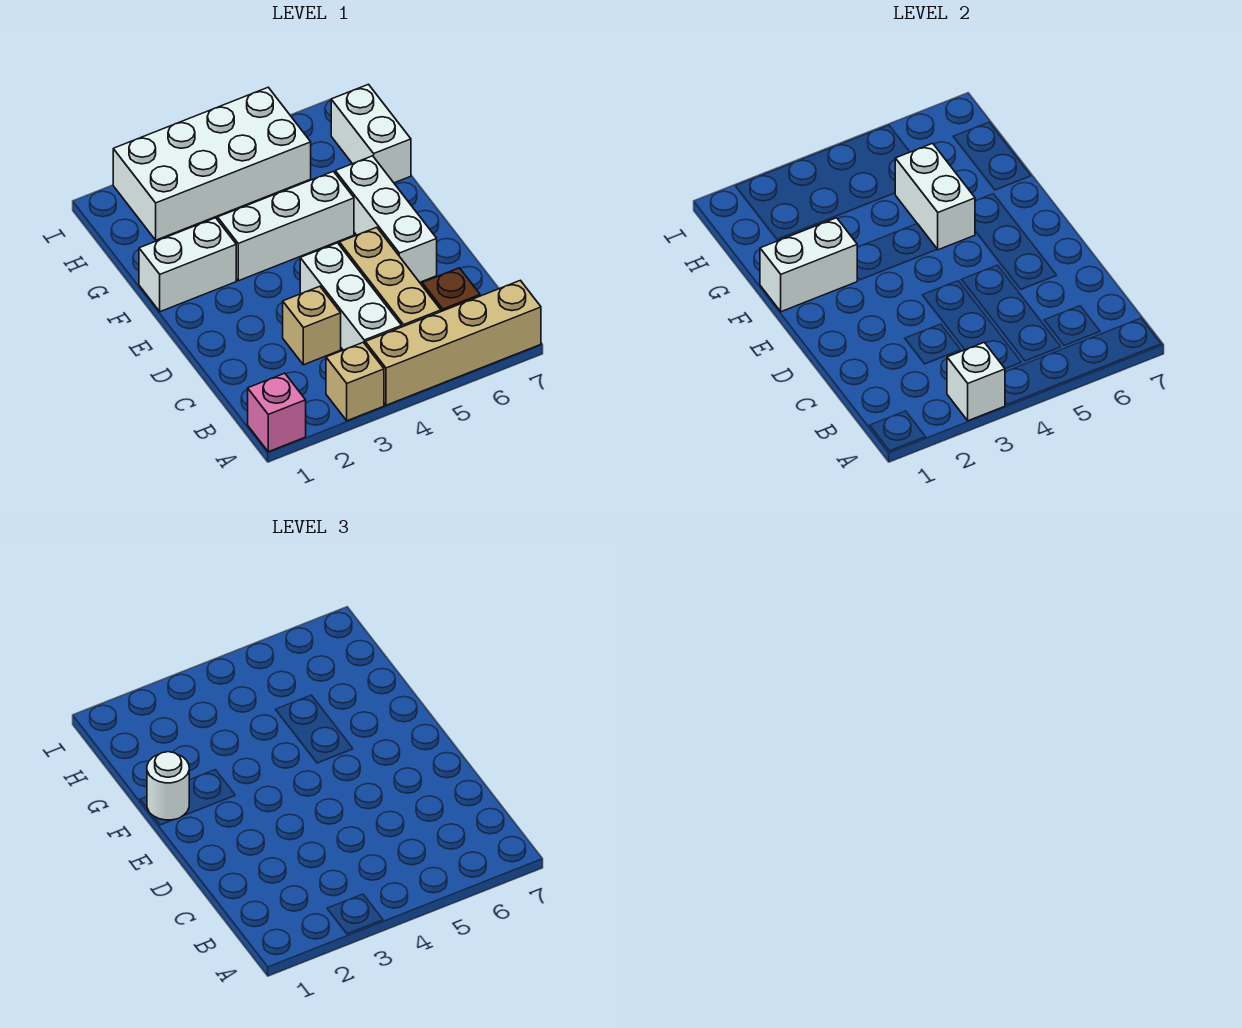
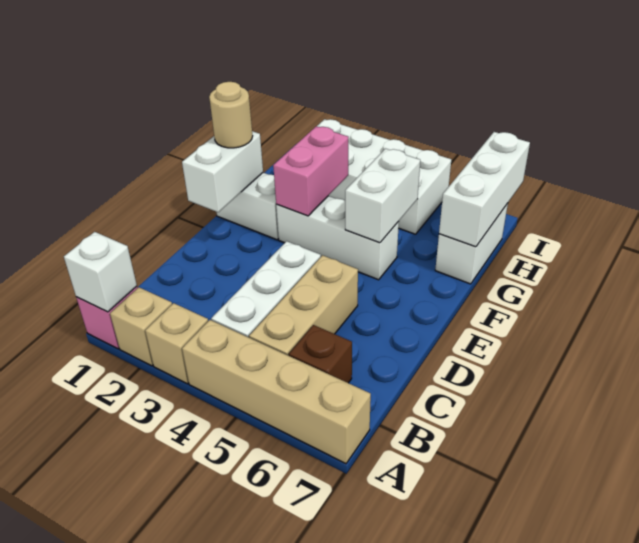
white 1x1 brick [947,342,1005,421] -> white 1x1 brick moved to [64,232,137,312]
tan 1x1 brick [283,286,341,365] -> tan 1x1 brick moved to [110,287,172,366]
white 1x3 brick [335,156,437,282] -> white 1x3 brick moved to [439,132,530,247]
white 1x2 brick [760,218,857,312] -> white 1x2 brick turned to [182,131,263,212]
white 1x1 round brick [147,752,189,820] -> tan 1x1 round brick [209,82,253,148]
none -> pink 1x2 brick [273,126,349,216]

